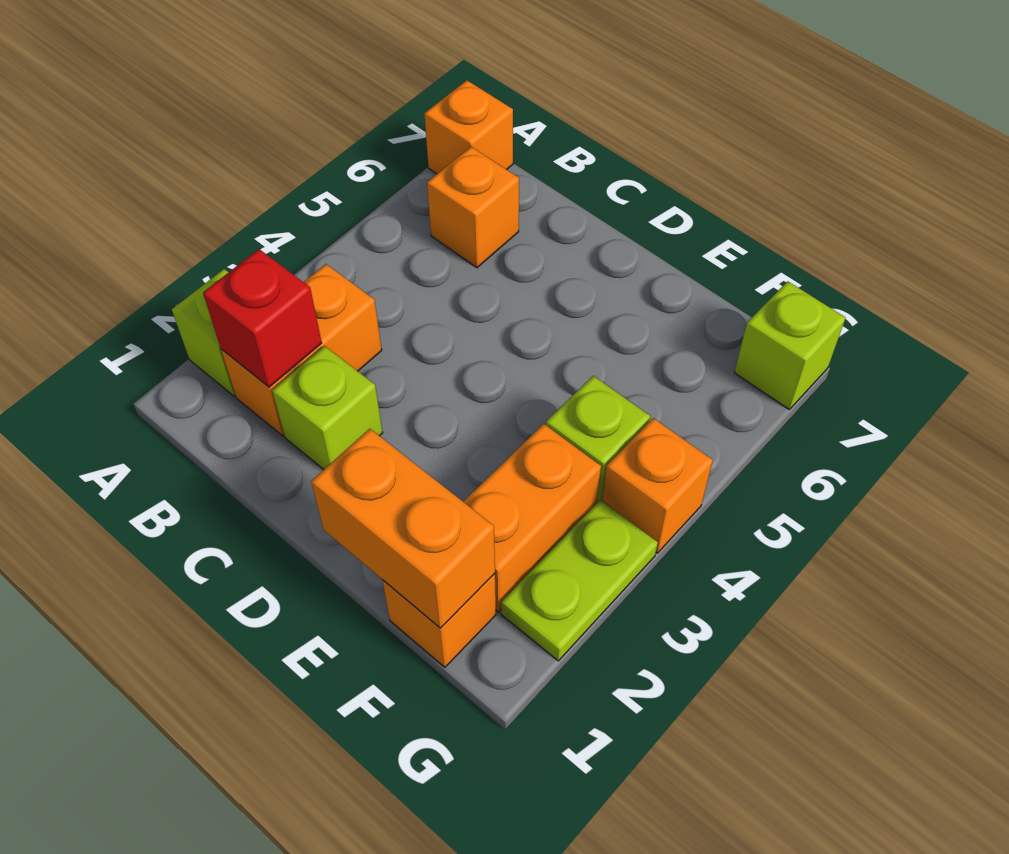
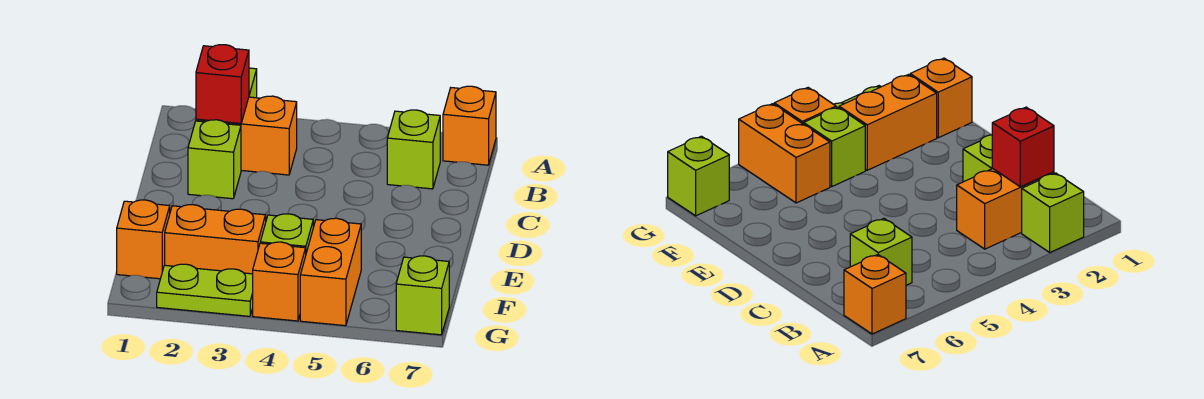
orange 1x1 brick [427,147,519,268] -> lime 1x1 brick [387,110,440,189]
orange 1x2 brick [311,429,495,628] -> orange 1x2 brick moved to [300,218,361,326]

